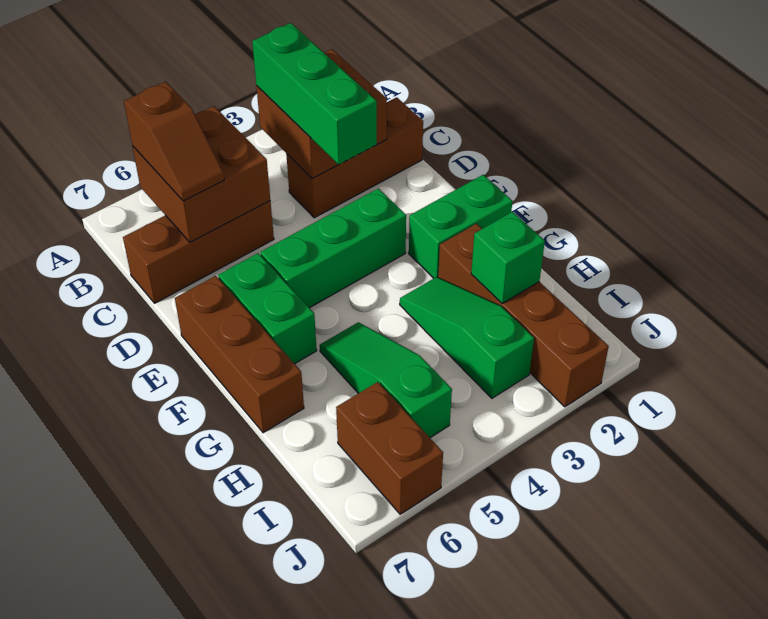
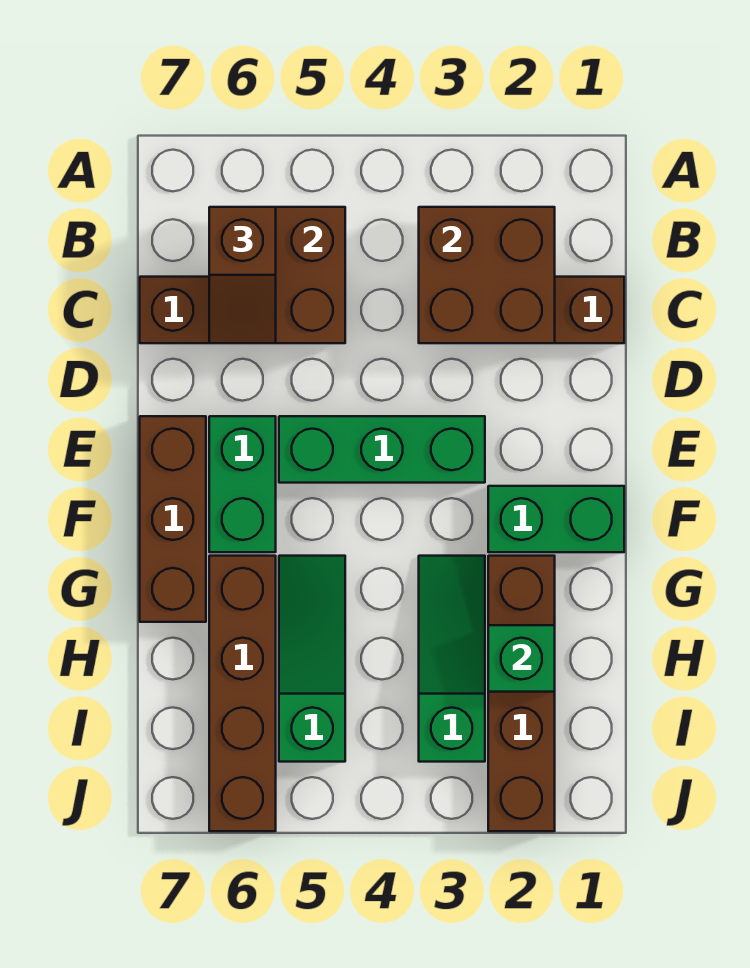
green 1x3 brick [252,23,377,165] -> none
brown 1x2 brick [336,382,443,514] -> brown 1x4 brick [209,556,276,831]

